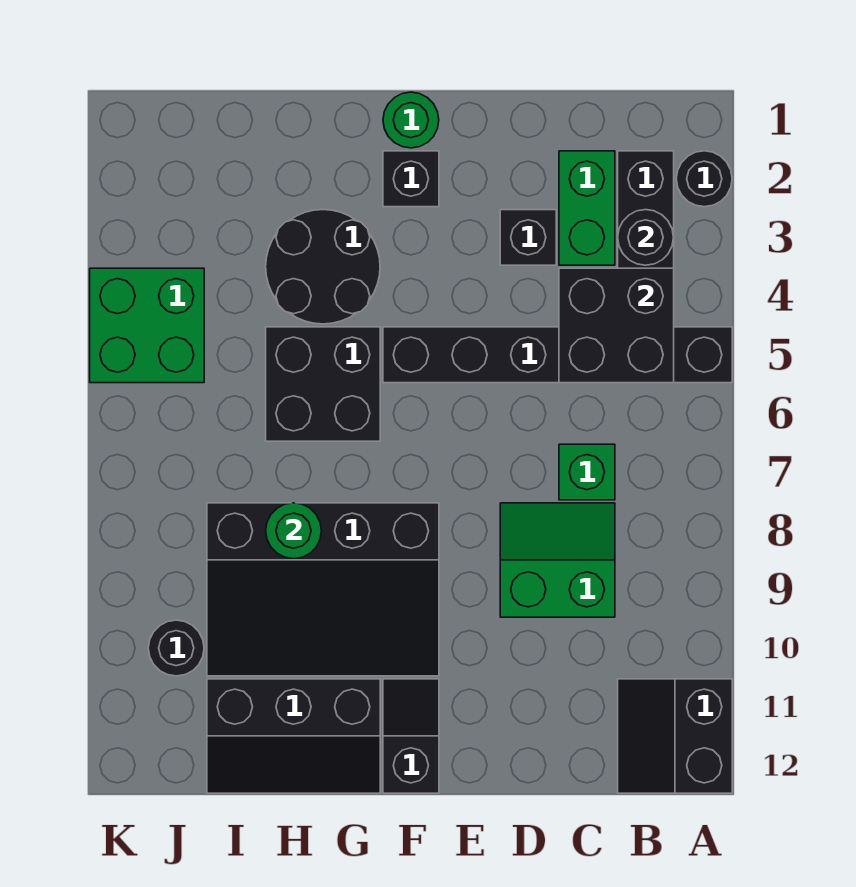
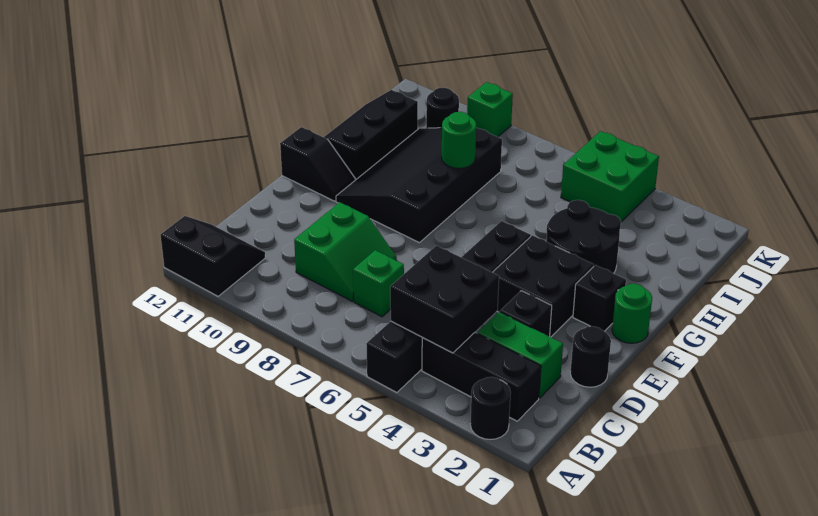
black 1x1 round brick [618,210,674,265] -> black 1x1 round brick moved to [570,326,611,387]
black 2x2 brick [266,327,380,441] -> black 2x2 brick moved to [493,235,594,337]
none -> green 1x1 brick [467,82,513,137]

